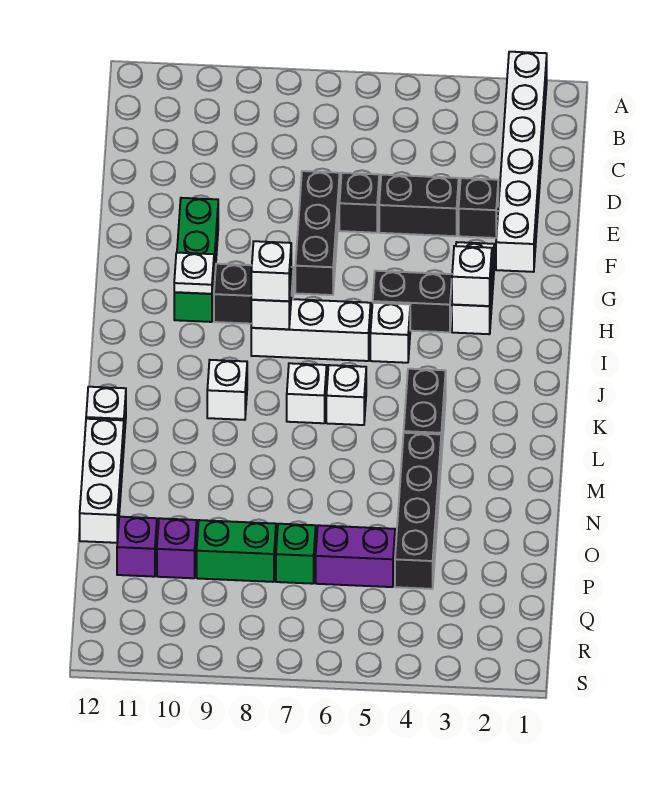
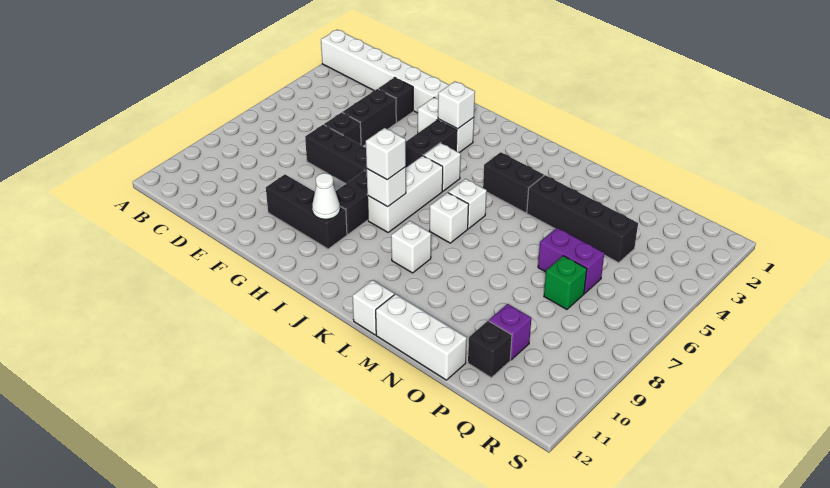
green 1x3 brick [174,198,218,322] -> black 1x3 brick [266,175,347,249]
white 1x1 plate [174,253,214,294] -> white 1x1 cone [312,173,340,219]
purple 1x2 brick [316,525,395,587] -> purple 1x2 brick turned to [538,228,604,293]
green 1x2 brick [197,520,276,582] -> none
purple 1x1 brick [117,517,157,577] -> black 1x1 brick [468,321,512,378]

